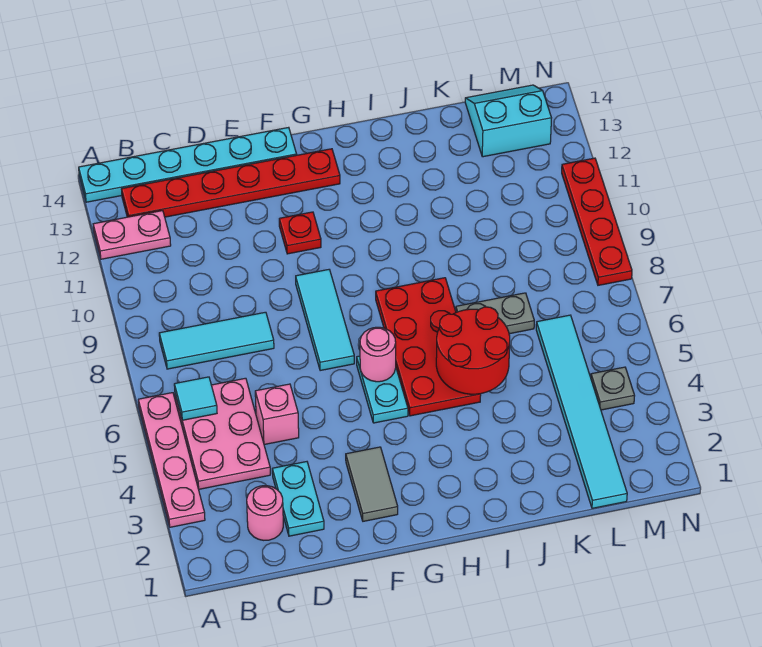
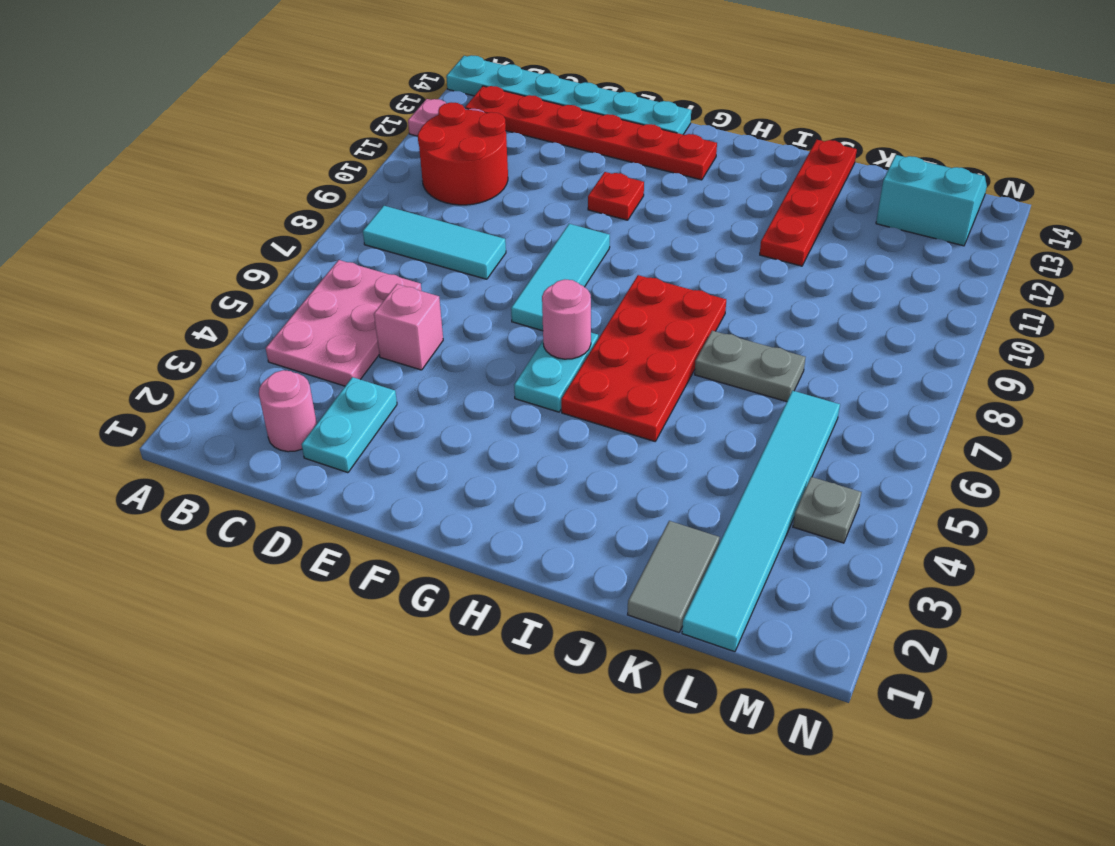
pink 1x4 plate [138,393,205,527] -> none
cyan 1x1 tile [174,377,217,420] -> none
grey 1x2 tile [346,447,398,521] -> grey 1x2 tile moved to [628,521,719,632]
red 2x2 round brick [436,307,510,394] -> red 2x2 round brick moved to [418,102,508,205]
red 1x4 plate [562,158,632,285] -> red 1x4 plate moved to [760,140,857,266]

